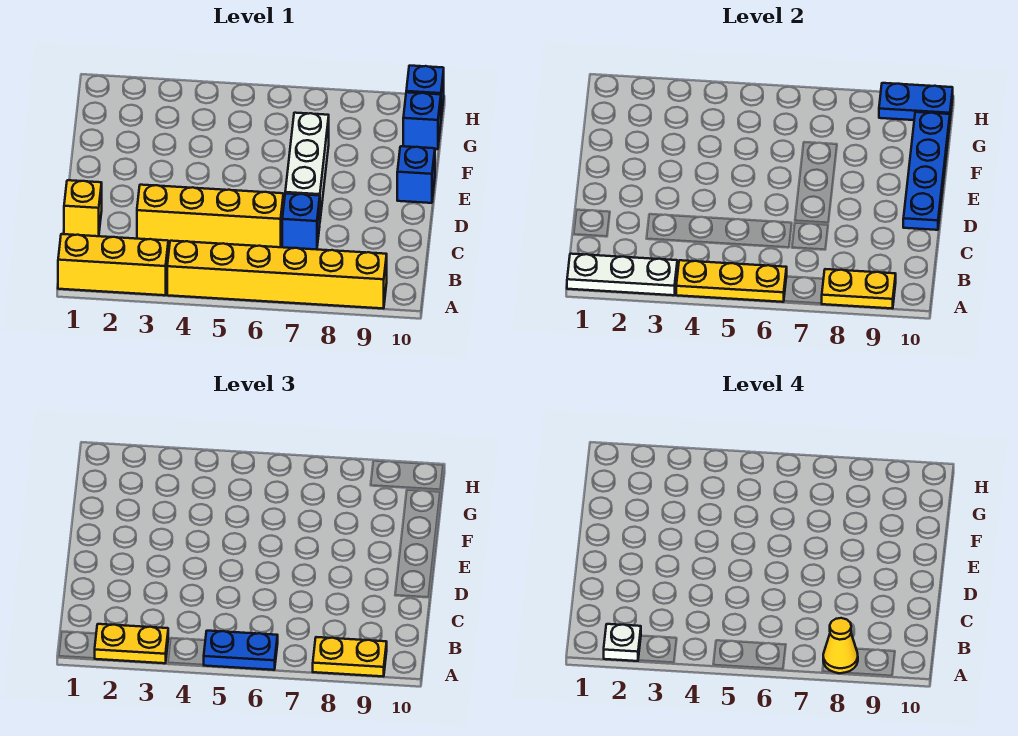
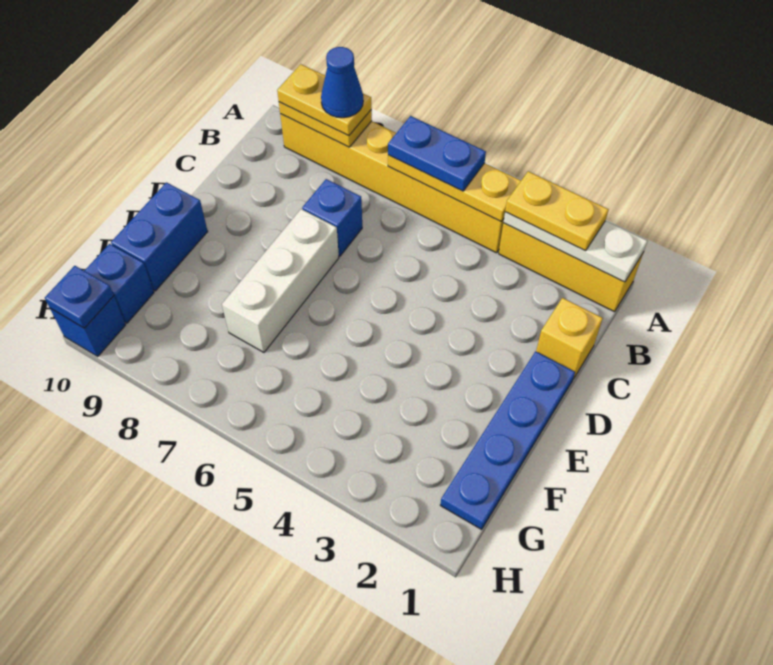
white 1x1 plate [604,624,641,661] -> none
yellow 1x1 cone [823,618,858,673] -> blue 1x1 cone [321,47,363,118]
yellow 1x4 brick [137,185,283,247] -> none
blue 1x4 plate [903,112,950,230] -> blue 1x4 plate moved to [440,351,575,529]
blue 1x1 brick [397,146,435,203] -> blue 1x2 brick [111,183,208,291]
blue 1x2 plate [879,83,953,120] -> blue 1x1 plate [45,266,114,328]

